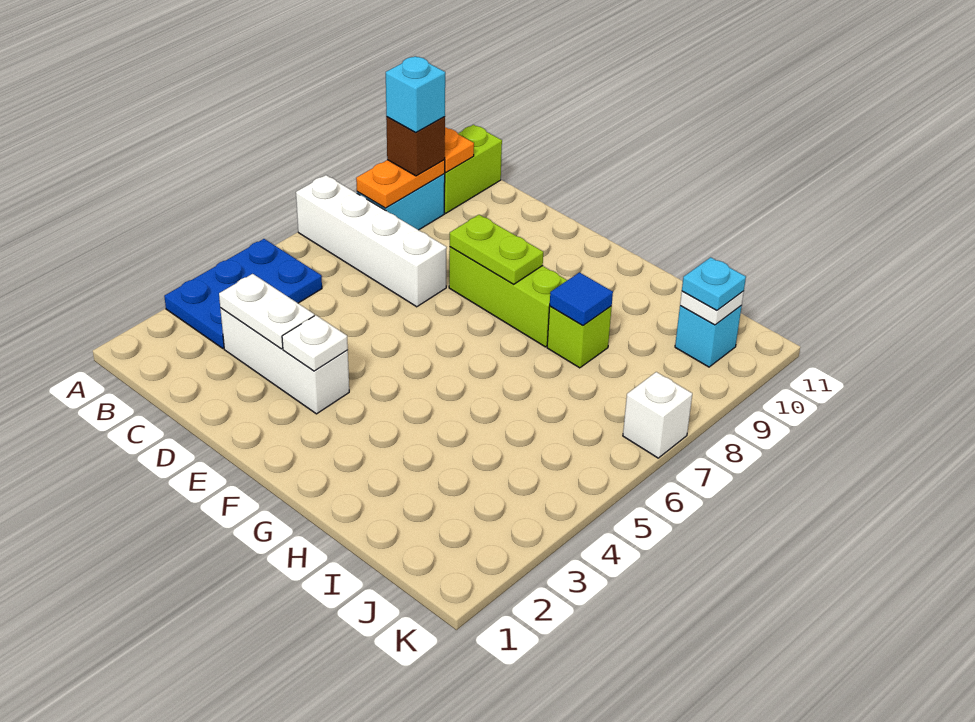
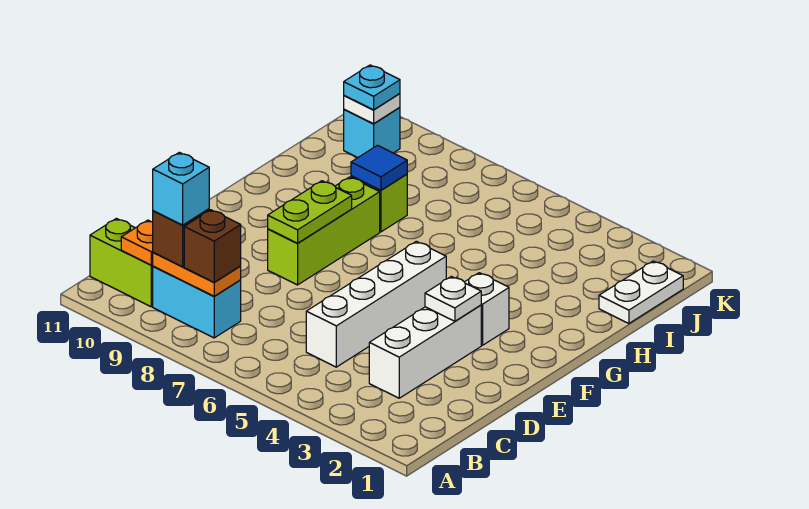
blue 2x3 plate [164,239,322,349] -> none
white 1x4 brick [296,175,447,307] -> white 1x4 brick moved to [306,241,446,367]
none -> brown 1x1 brick [184,210,241,282]
white 1x2 plate [219,274,314,349] -> white 1x2 plate moved to [599,261,683,323]
white 1x1 brick [623,372,692,458] -> white 1x1 brick moved to [465,273,509,345]

